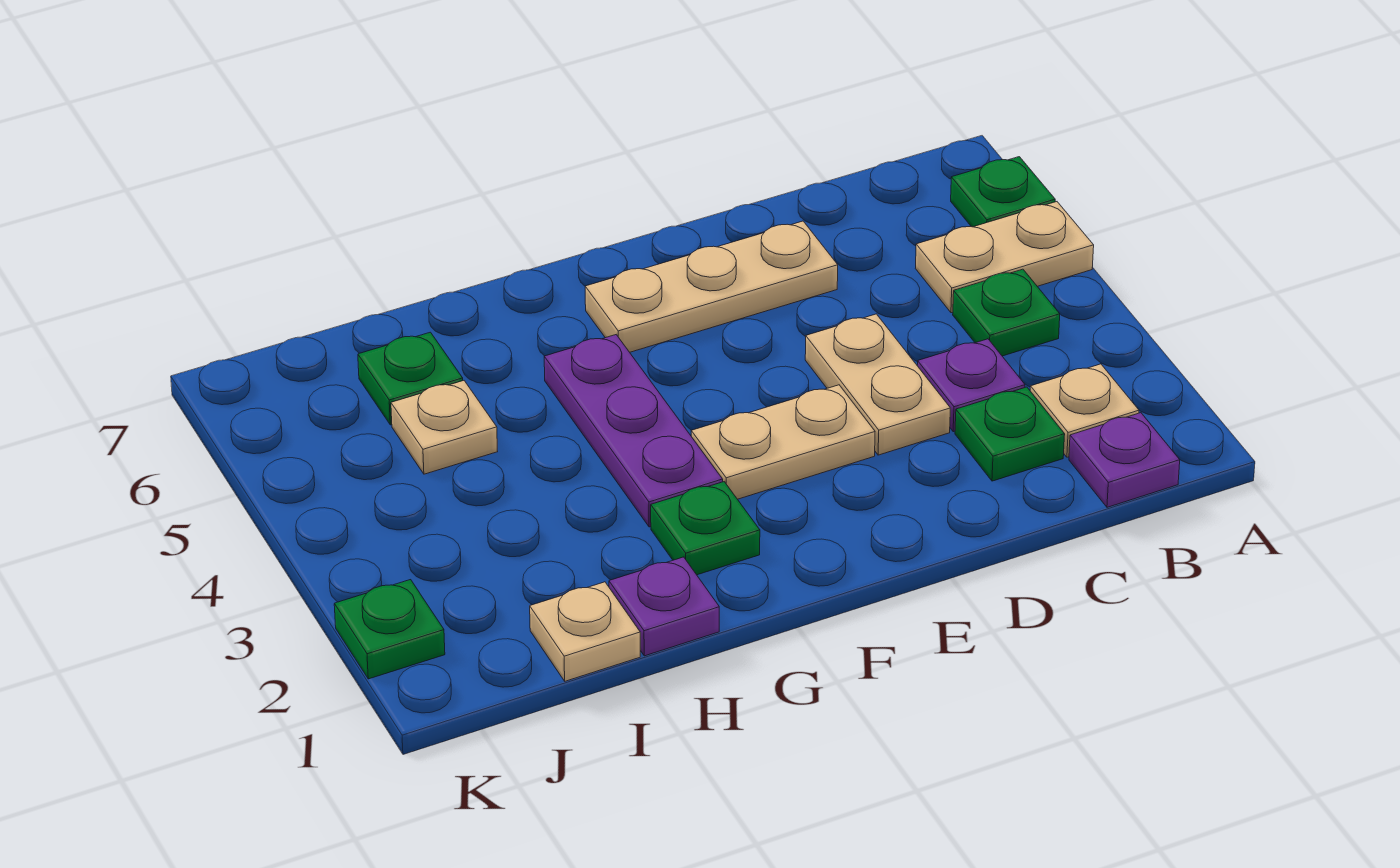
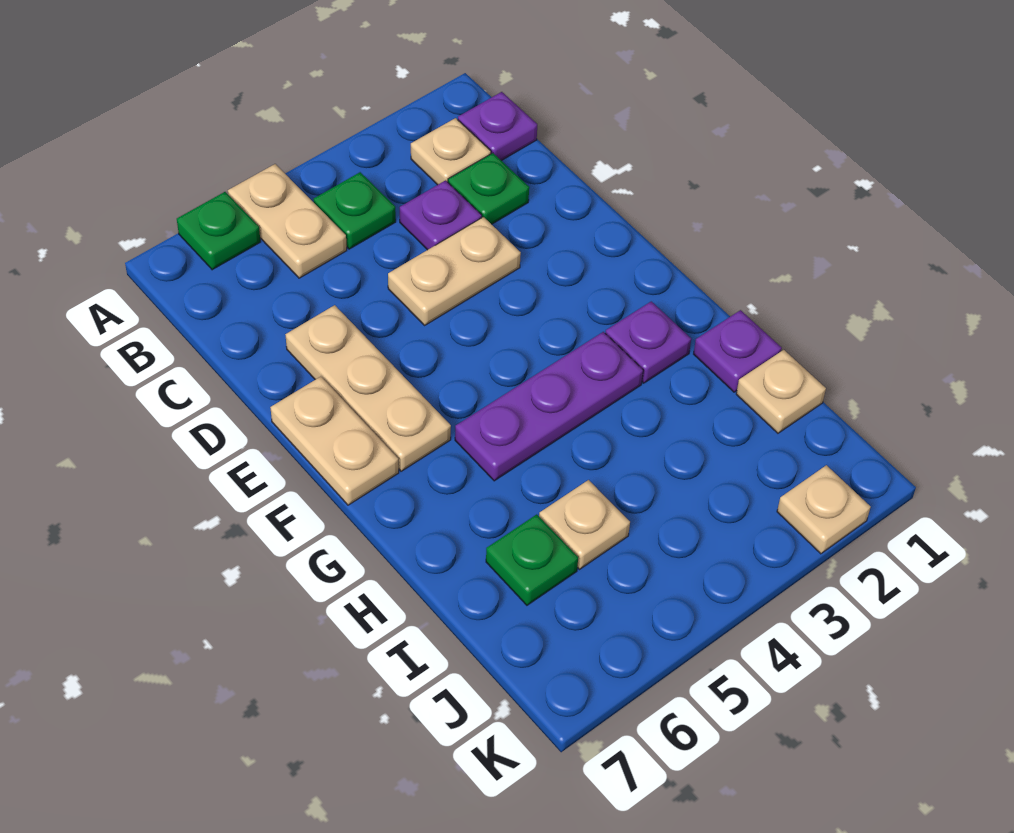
tan 1x2 plate [691,385,875,499] -> tan 1x2 plate moved to [270,377,399,505]
green 1x1 plate [651,482,760,575] -> purple 1x1 plate [605,301,691,383]
green 1x1 plate [334,580,445,679] -> tan 1x1 plate [777,465,871,554]

